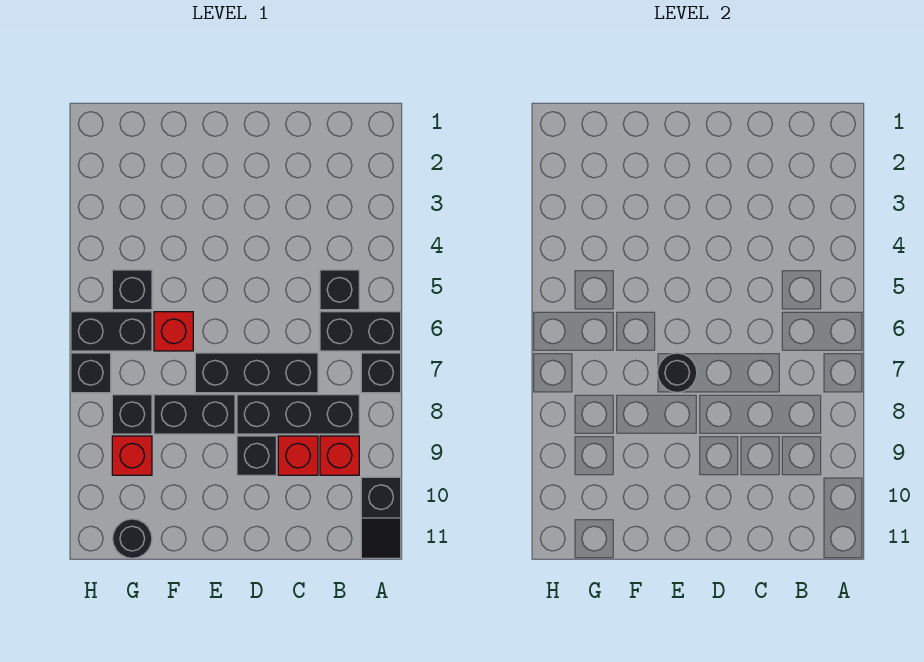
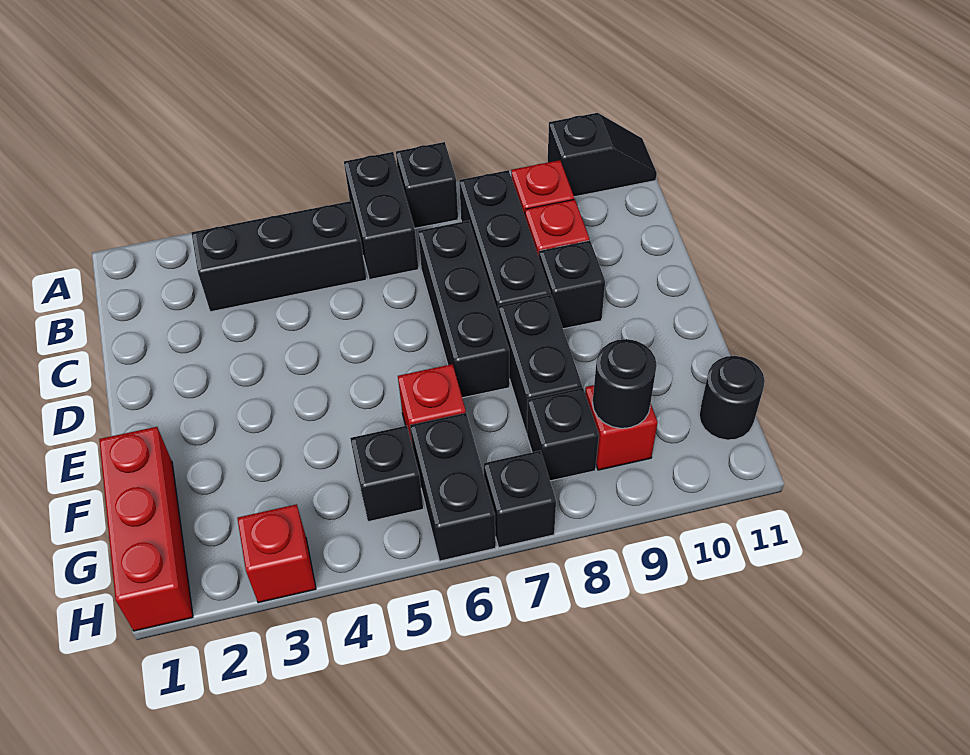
black 1x1 brick [320,270,359,310] -> black 1x3 brick [191,201,367,312]
black 1x1 round brick [657,353,697,392] -> black 1x1 round brick moved to [593,339,657,428]
none -> red 1x3 brick [99,427,193,631]
none -> red 1x1 brick [237,504,316,603]

